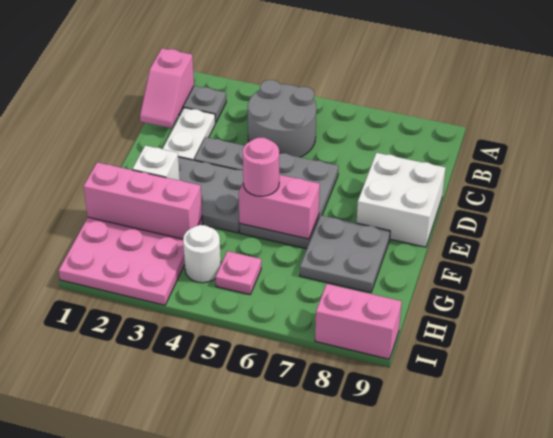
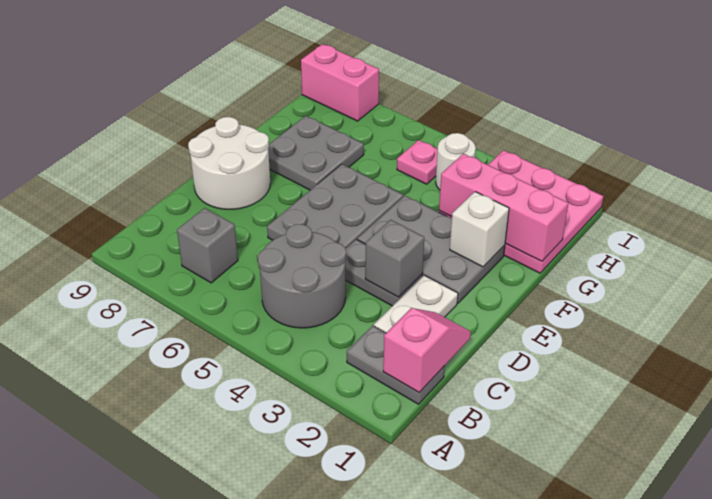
none -> grey 1x1 brick [177,208,238,283]
none -> grey 1x1 brick [365,220,424,297]
white 2x2 brick [357,153,446,247] -> white 2x2 round brick [188,117,270,209]
pink 1x2 brick [239,175,320,239] -> none
pink 1x1 round brick [243,138,279,196] -> none

